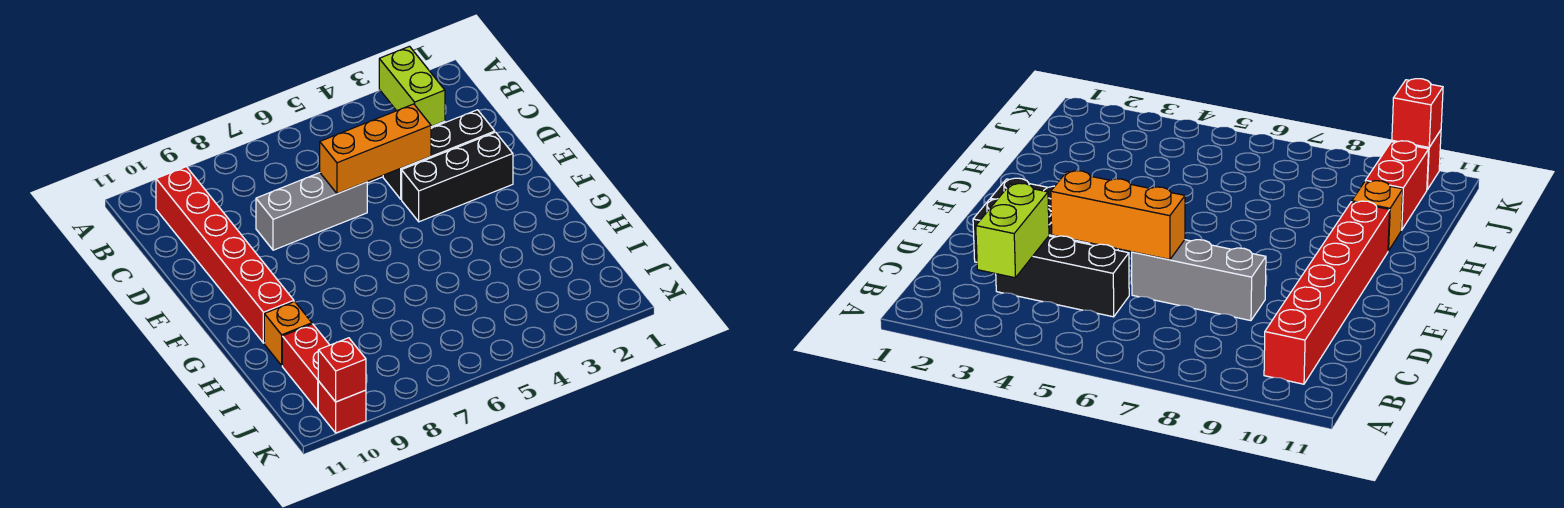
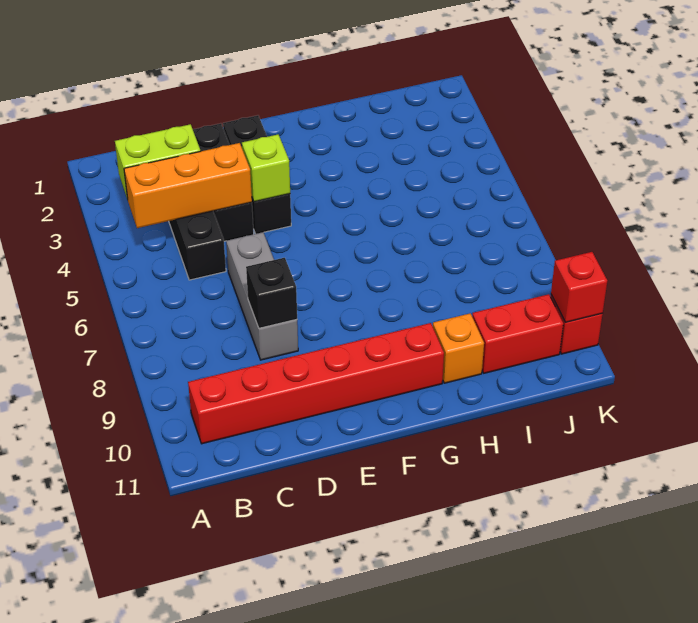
orange 1x3 brick [320,104,431,194] -> orange 1x3 brick turned to [124,143,252,228]
none -> black 1x1 brick [246,258,297,328]
none -> lime 1x1 brick [242,134,290,202]

